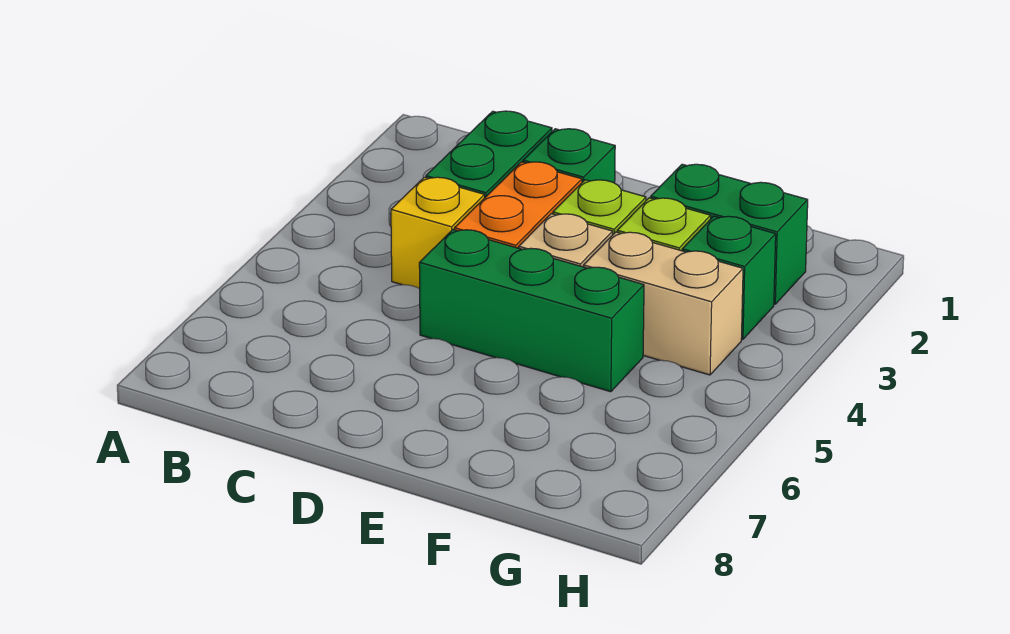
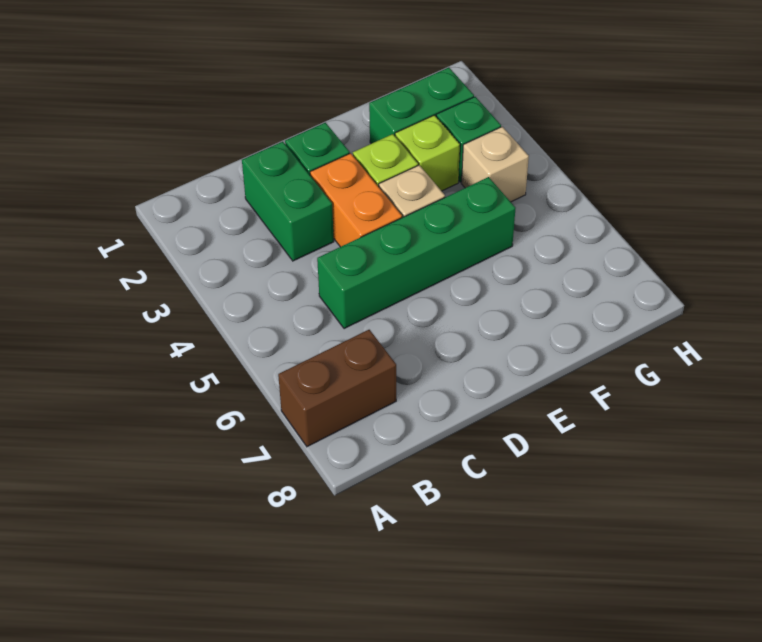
none -> brown 1x2 brick [278,330,396,447]
yellow 1x1 brick [391,177,485,289] -> none
green 1x3 brick [419,230,644,392] -> green 1x4 brick [317,177,515,329]
tan 1x2 brick [584,232,743,375] -> tan 1x1 brick [461,127,529,202]

